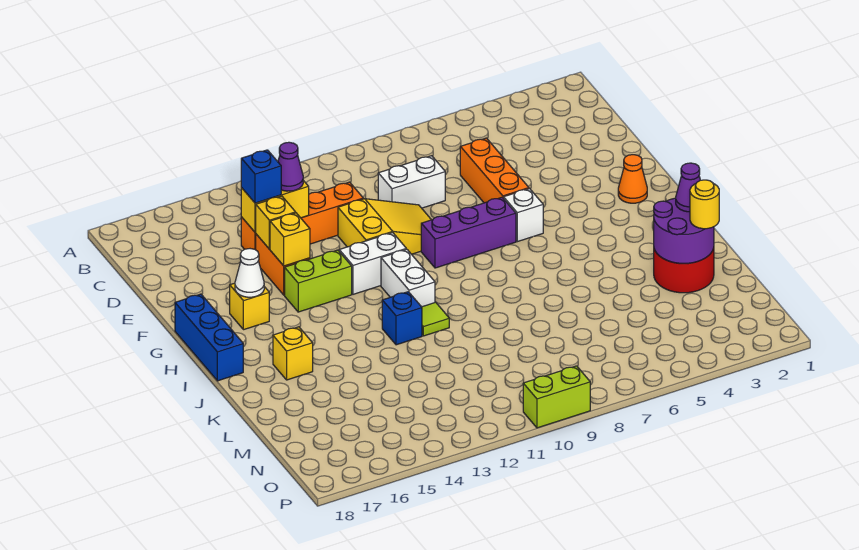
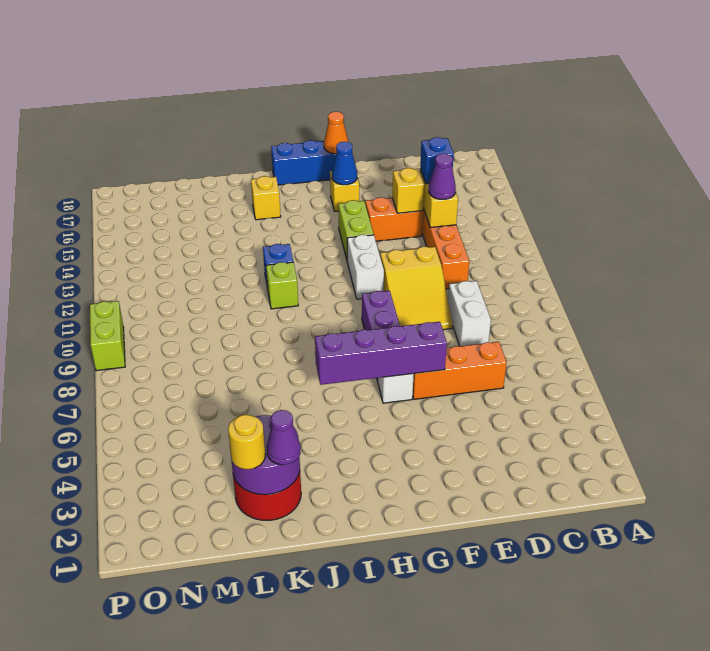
none -> purple 1x4 brick [315,322,447,385]
yellow 1x1 brick [270,213,310,266] -> none
orange 1x1 cone [618,155,647,203] -> orange 1x1 cone moved to [324,112,348,154]
white 1x1 cone [235,249,264,297] -> blue 1x1 cone [332,142,357,185]
white 1x2 brick [381,249,435,307] -> none
lime 1x1 tile [422,302,449,336] -> lime 1x1 brick [266,262,298,309]

